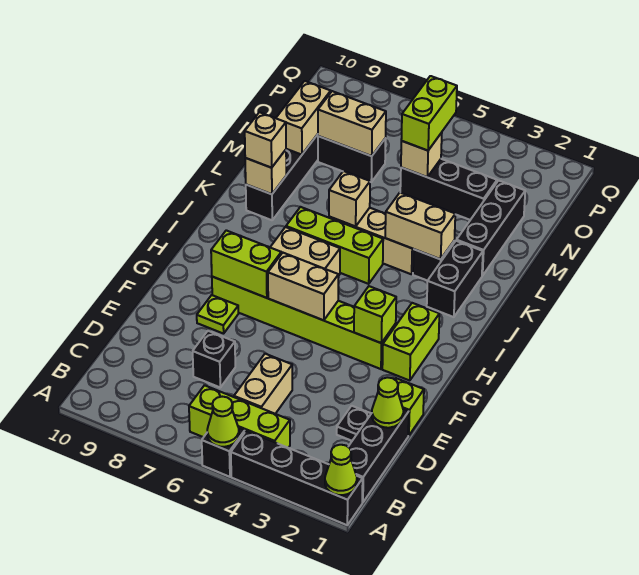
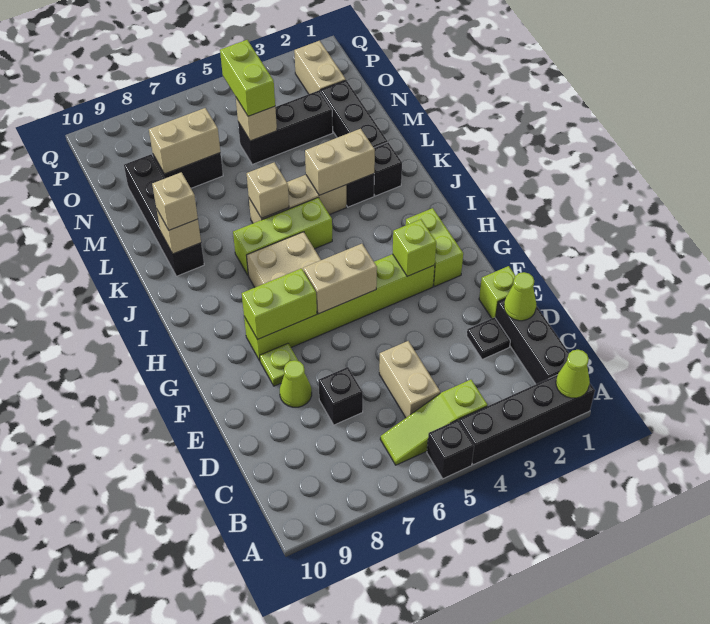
lime 1x1 cone [207,397,239,447] -> lime 1x1 cone moved to [280,360,312,407]
lime 1x3 brick [189,385,290,448] -> lime 1x3 slope [380,380,487,465]
black 1x2 brick [427,241,483,317] -> black 1x1 brick [374,142,402,196]
tan 1x2 brick [276,81,331,155] -> tan 1x2 brick moved to [294,41,346,94]

